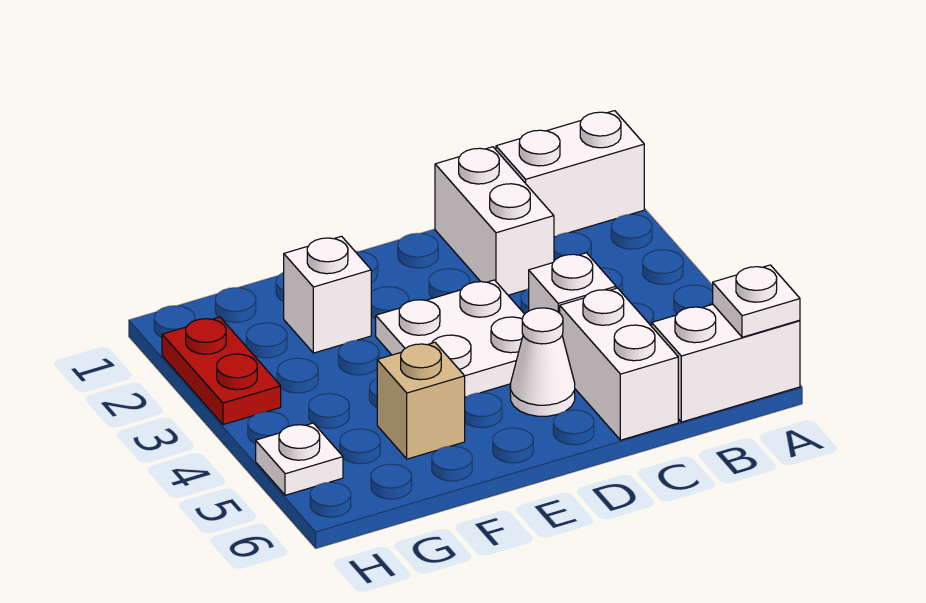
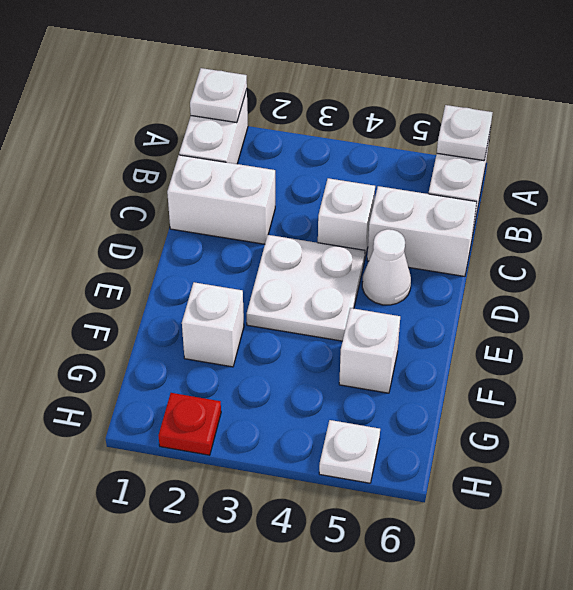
none -> white 1x1 plate [190,68,247,123]
tan 1x1 brick [377,342,465,459] -> white 1x1 brick [339,308,400,393]
red 1x2 plate [162,317,281,425] -> red 1x1 plate [158,393,221,455]

